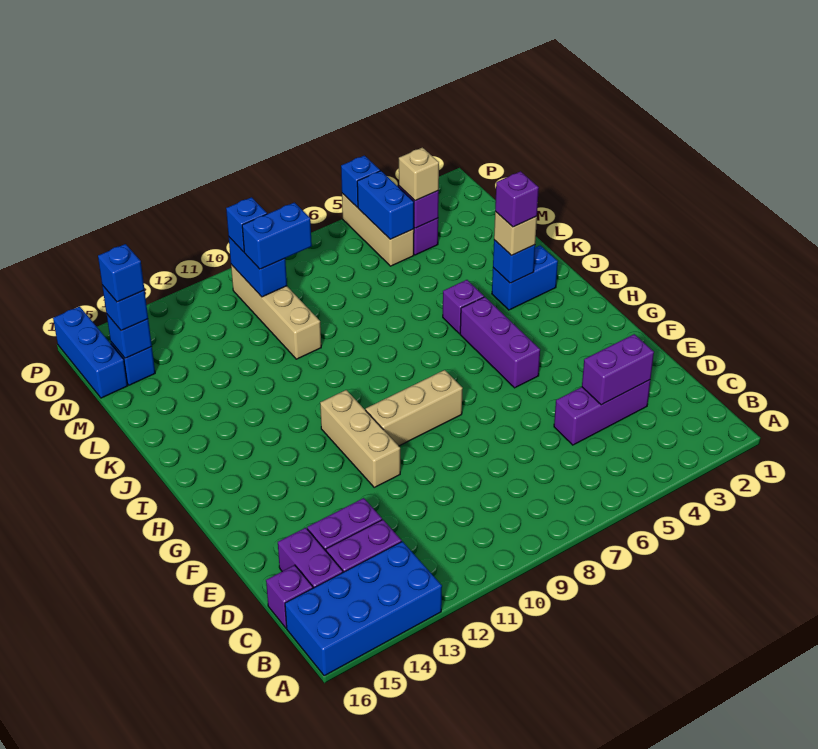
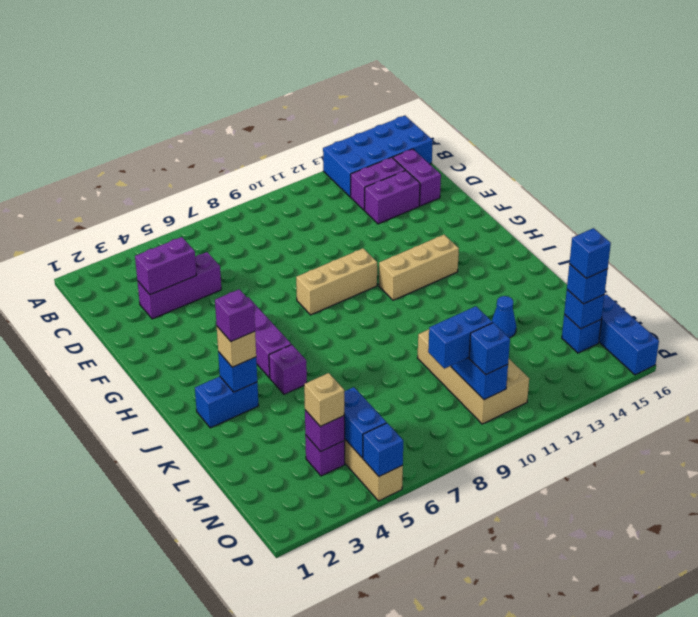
purple 1x1 brick [266,565,313,628] -> none
tan 1x3 brick [320,390,400,487] -> tan 1x3 brick turned to [379,235,459,300]
tan 1x4 brick [231,265,321,359] -> tan 2x4 brick [418,330,529,424]
none -> blue 1x1 cone [492,296,516,338]

